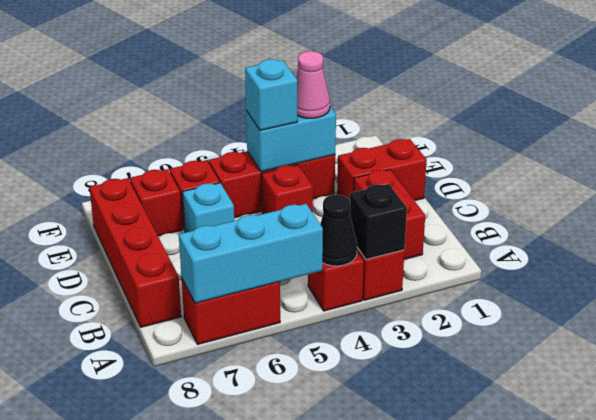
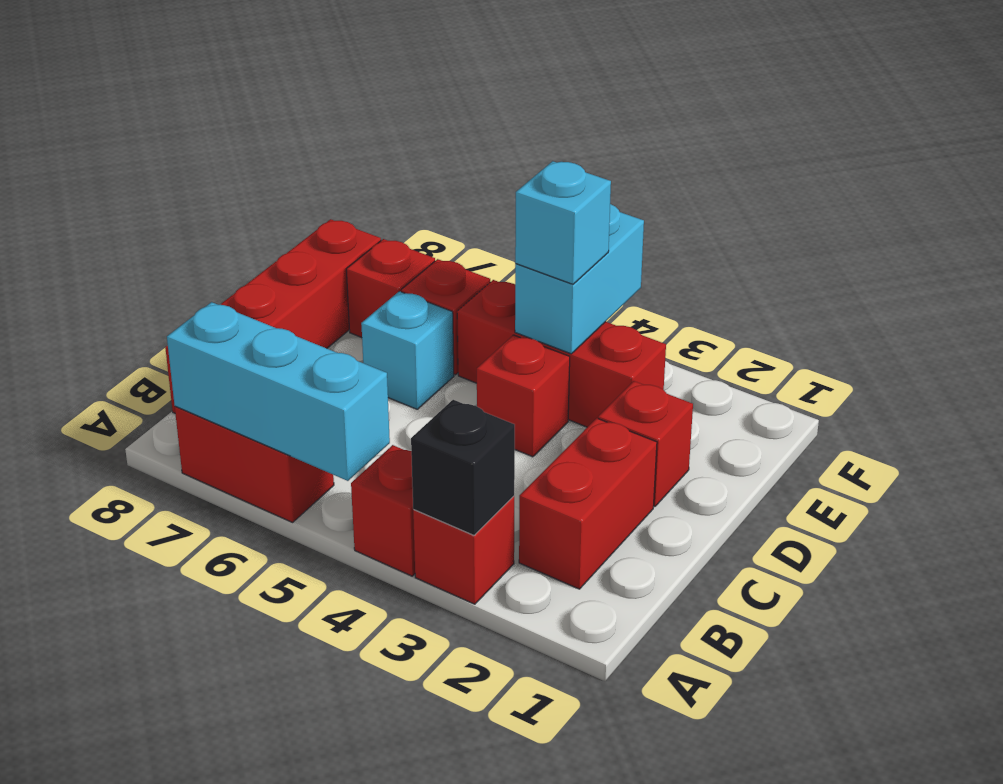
black 1x1 cone [320,195,357,266] -> none
red 1x2 brick [337,139,427,201] -> red 1x1 brick [598,381,693,507]
cyan 1x2 brick [246,107,336,172] -> cyan 1x2 brick turned to [515,204,644,354]
pink 1x1 cone [296,51,330,118] -> none

